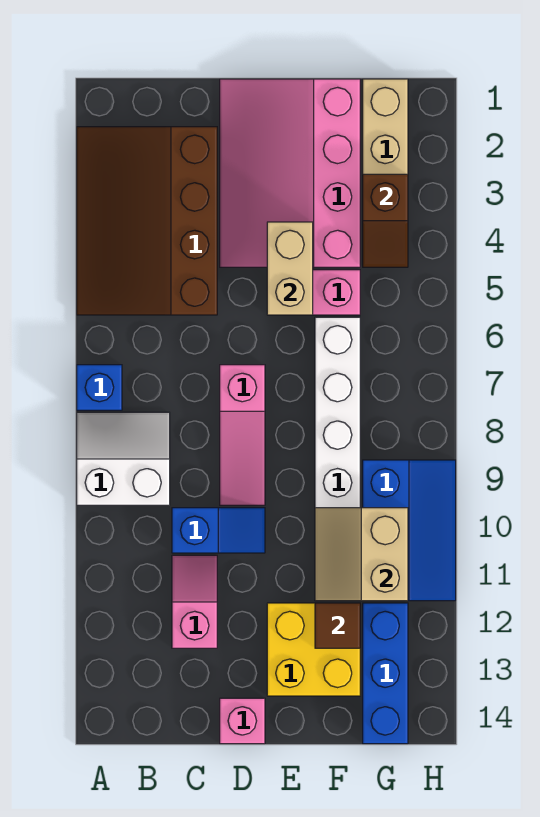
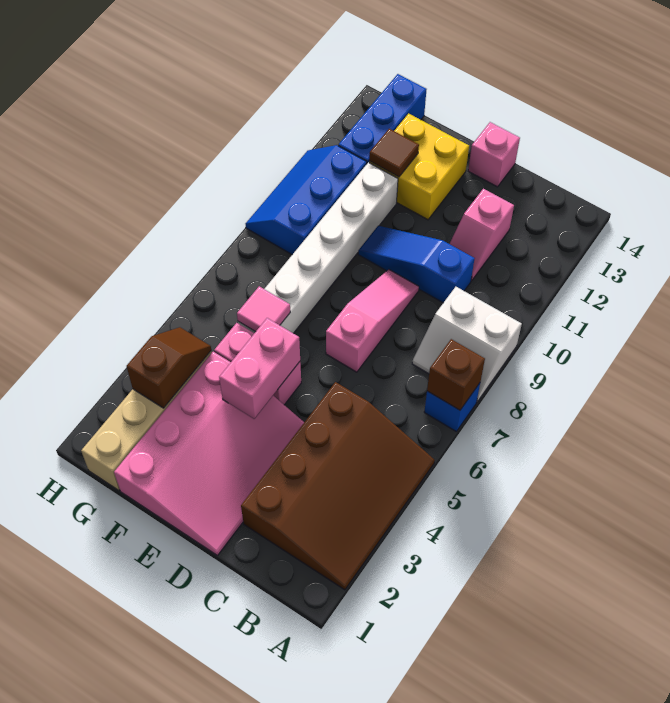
none -> brown 1x1 brick [427,339,485,410]
blue 1x2 slope [172,508,265,553] -> blue 1x3 slope [358,226,475,303]
tan 1x2 brick [267,222,313,315] -> pink 1x2 brick [219,318,300,419]
none -> pink 1x1 tile [237,286,290,332]
tan 2x2 slope [315,508,408,601] -> none

